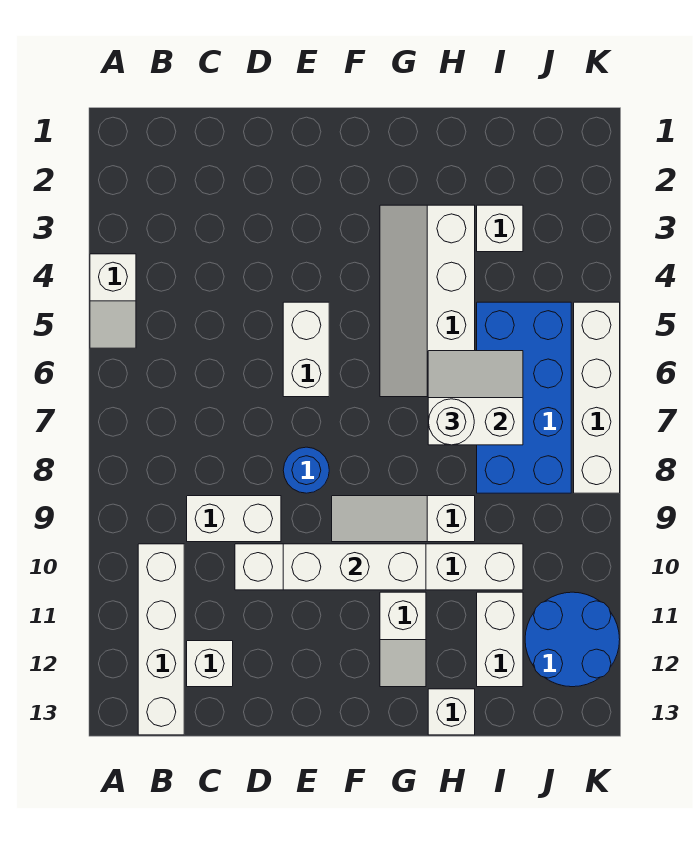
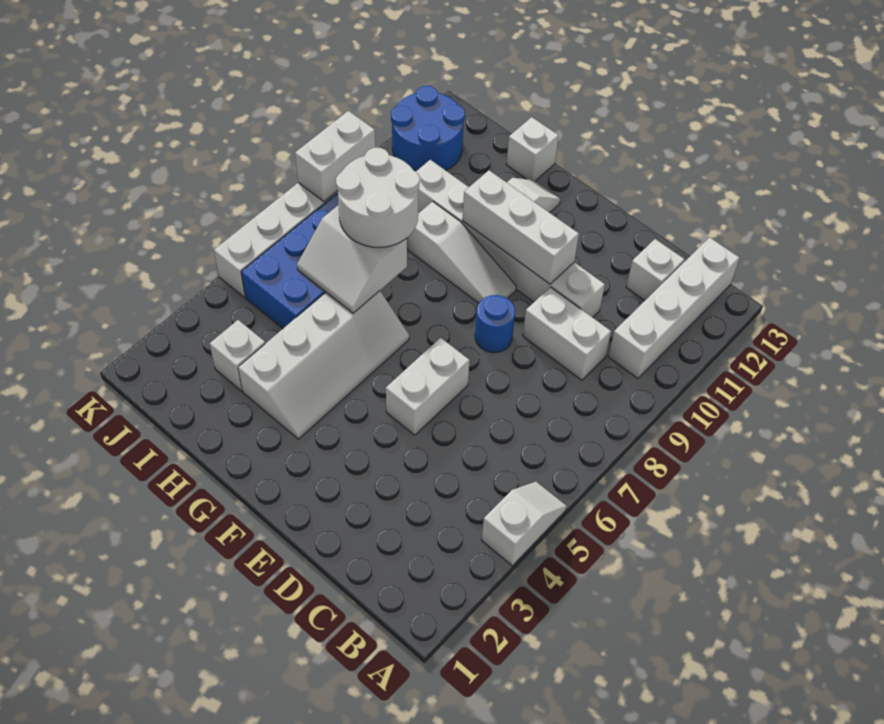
white 1x1 round brick [428,399,474,445] -> white 2x2 round brick [336,148,420,247]
white 1x2 brick [477,592,523,687] -> white 1x2 brick moved to [295,111,375,202]

